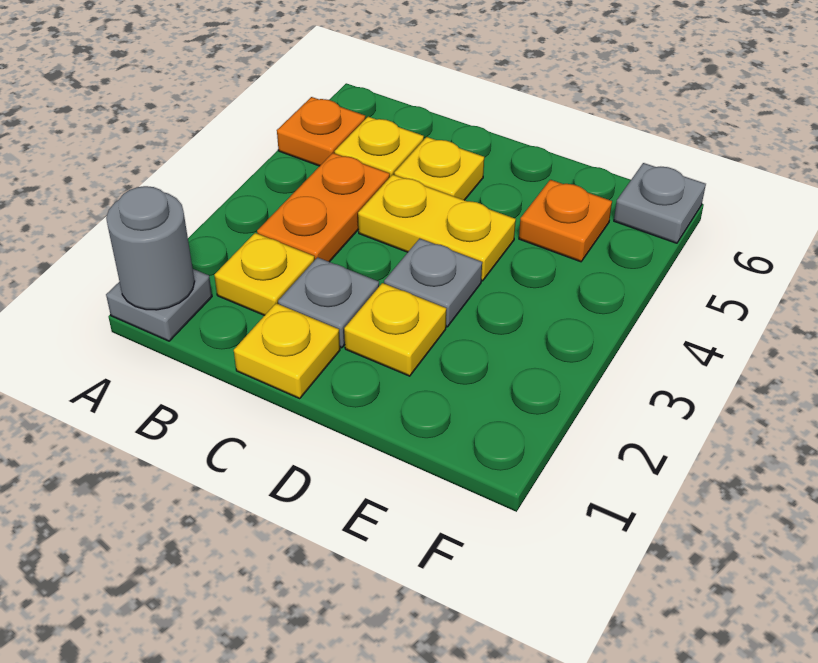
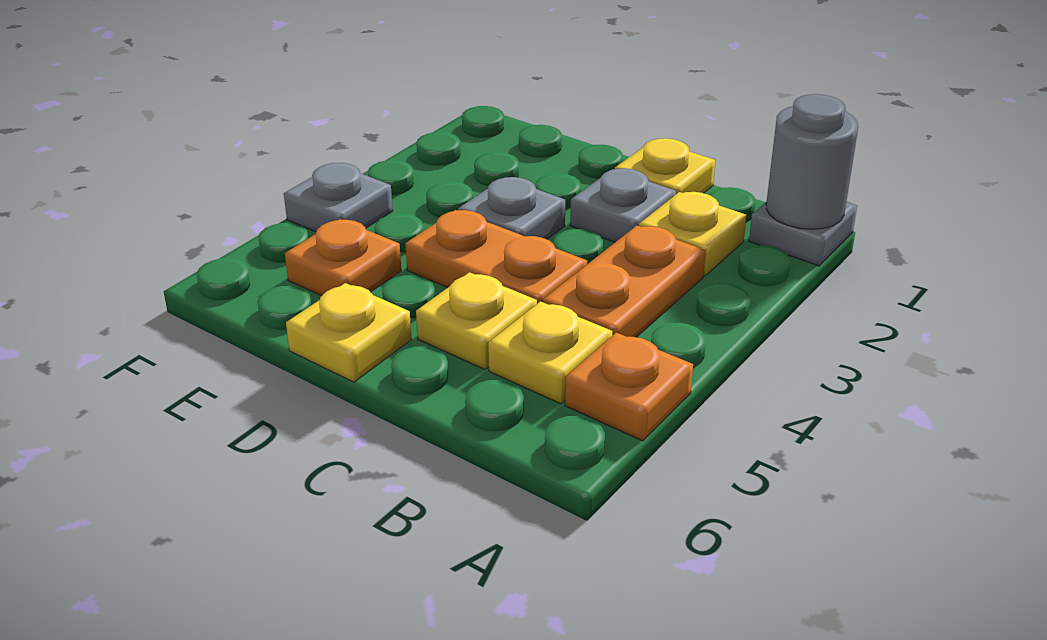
yellow 1x2 plate [358,174,516,281] -> orange 1x2 plate [405,210,587,304]
yellow 1x1 plate [344,283,446,376] -> yellow 1x1 plate moved to [286,283,411,382]
grey 1x1 plate [614,163,706,243] -> grey 1x1 plate moved to [284,163,393,232]

